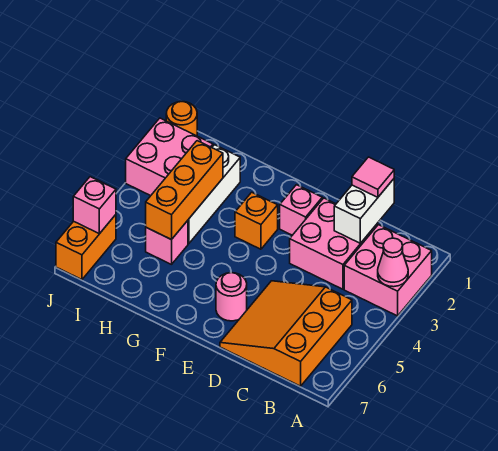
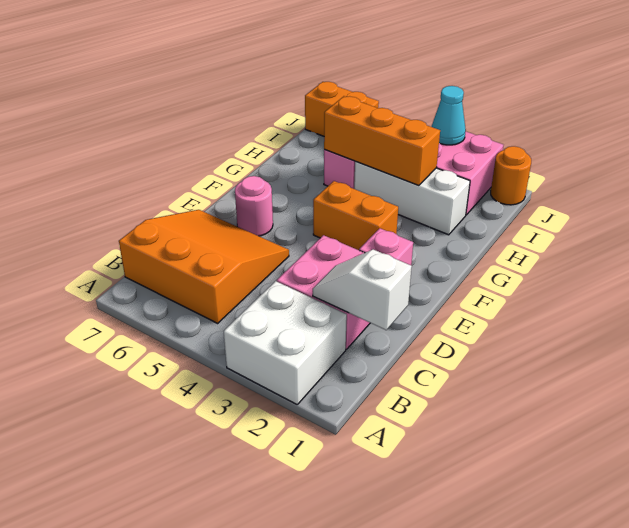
pink 2x2 brick [344,225,432,316] -> white 2x2 brick [224,281,347,404]
pink 1x1 cone [378,238,408,287] -> none
white 1x2 brick [334,179,394,243] -> white 1x2 slope [313,250,412,330]
pink 1x1 tile [352,157,394,197] -> none
orange 1x1 brick [235,192,278,249] -> orange 1x2 brick [313,181,398,250]
none -> cyan 1x1 cone [431,86,466,145]
pink 1x1 brick [73,177,116,234] -> none

